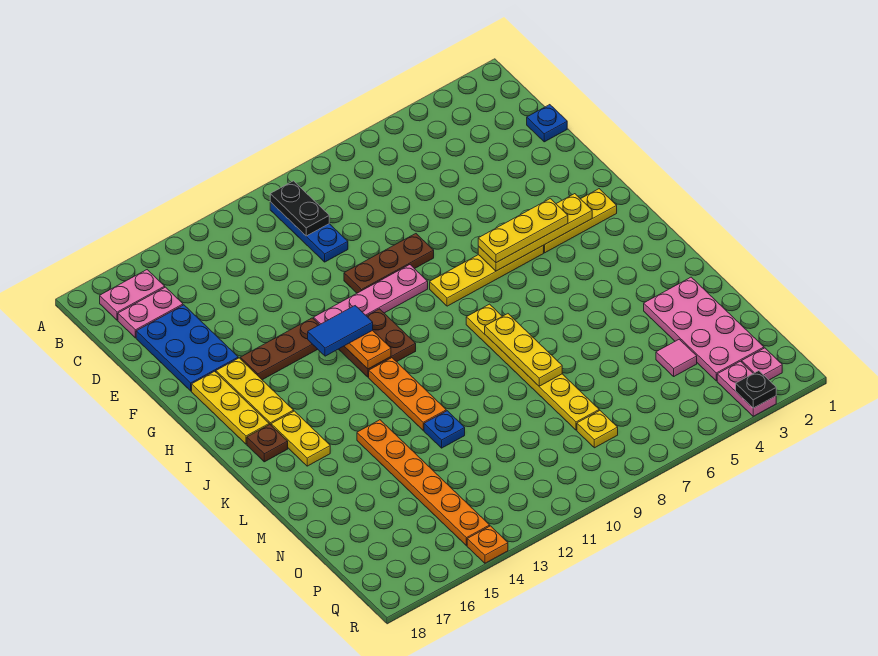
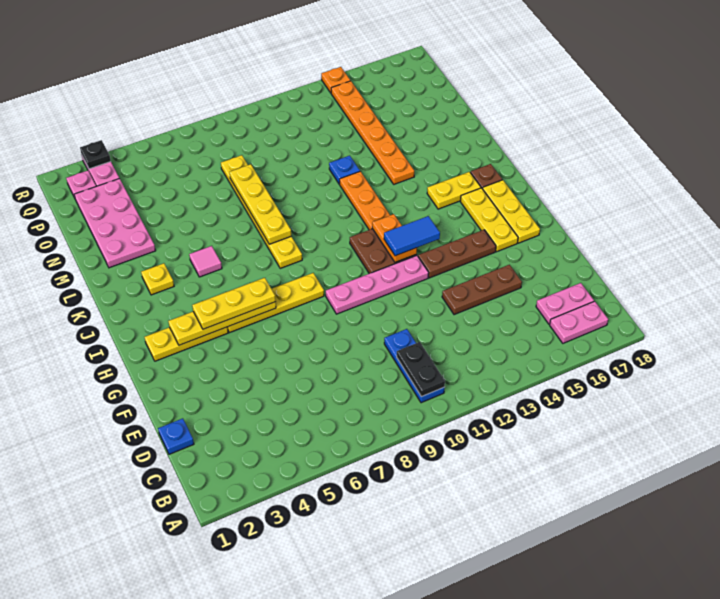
blue 2x3 plate [136,305,238,391] -> none
brown 1x3 plate [344,234,434,293] -> brown 1x3 plate moved to [442,265,522,315]
yellow 1x2 plate [271,411,330,466] -> yellow 1x2 plate turned to [427,172,481,209]
yellow 1x3 plate [485,314,562,386] -> yellow 1x4 plate [230,164,291,244]
pink 1x1 tile [656,339,697,376] -> pink 1x1 tile moved to [189,246,222,277]
yellow 1x1 plate [577,410,618,448] -> yellow 1x1 plate moved to [141,263,174,295]

